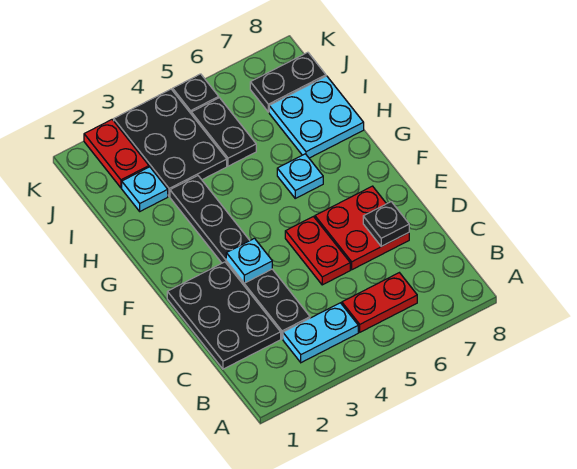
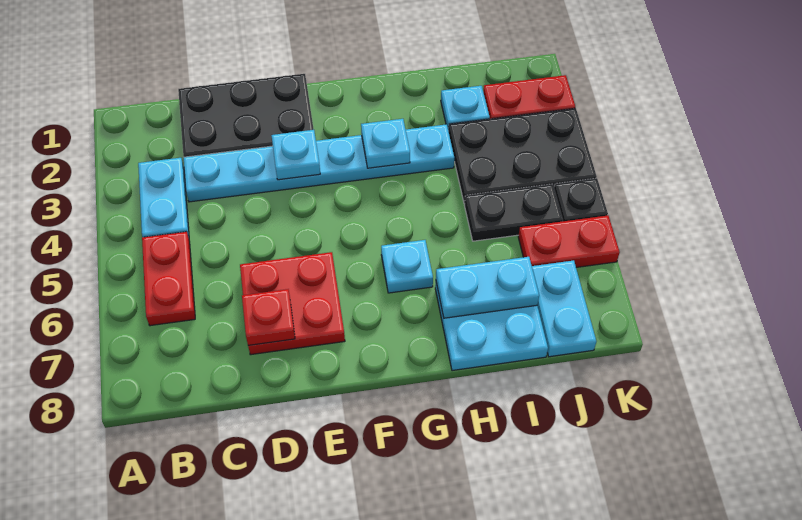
black 1x6 plate [170,176,310,339] -> cyan 1x6 plate [184,124,454,202]
red 1x2 plate [285,217,350,285] -> red 1x2 plate moved to [518,215,620,267]
black 1x1 plate [363,202,409,246] -> red 1x1 plate [242,289,295,345]
none -> cyan 1x1 plate [361,119,410,168]
none -> cyan 1x2 plate [436,257,539,318]
black 1x2 plate [250,52,326,112] -> cyan 1x2 plate [532,260,596,357]

